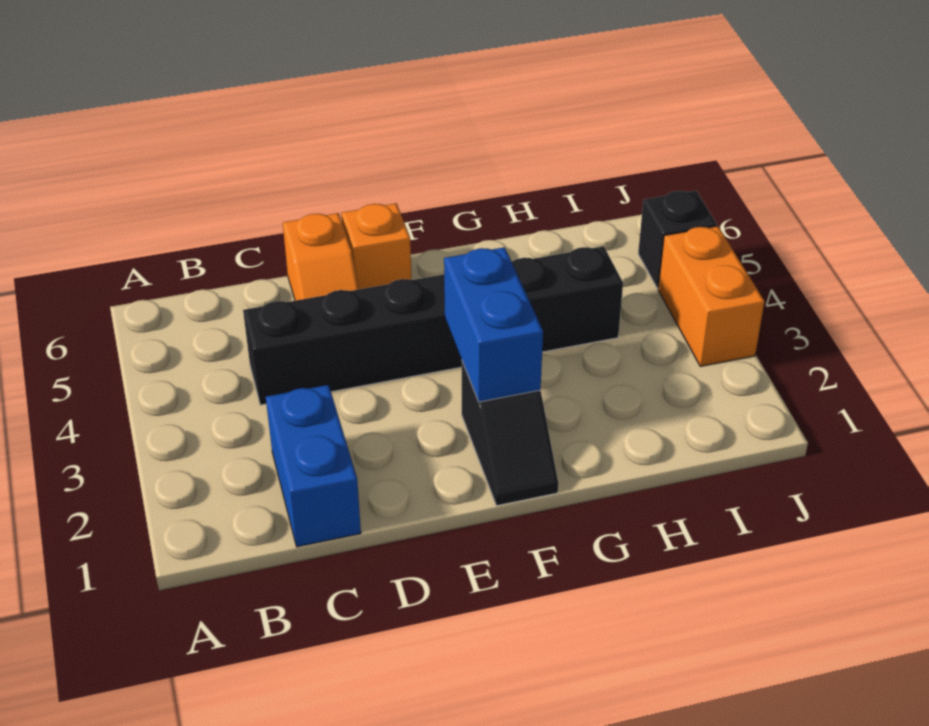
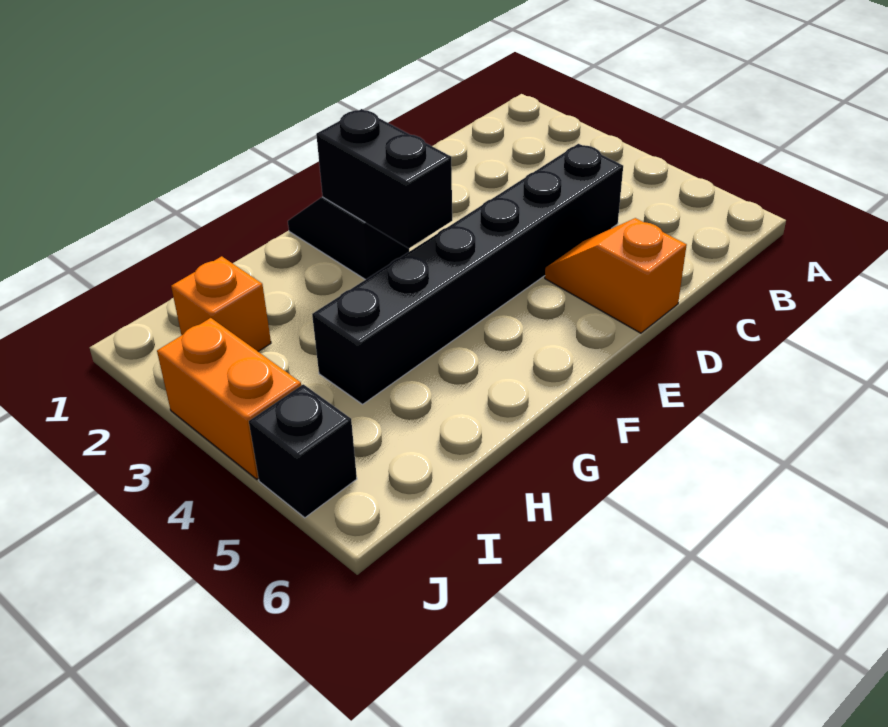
blue 1x2 brick [266,385,361,547] -> none
orange 1x1 brick [341,203,411,289] -> orange 1x1 brick moved to [171,256,271,351]
blue 1x2 brick [444,247,543,402] -> black 1x2 brick [316,109,452,248]

